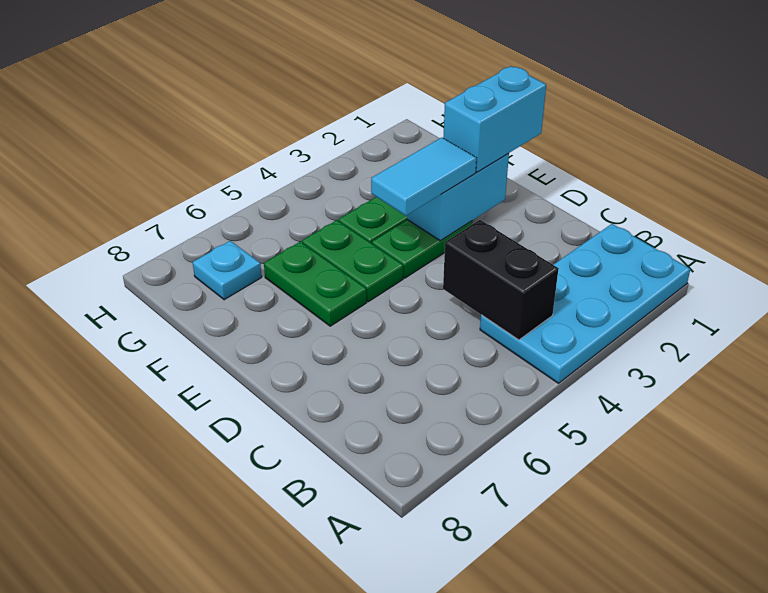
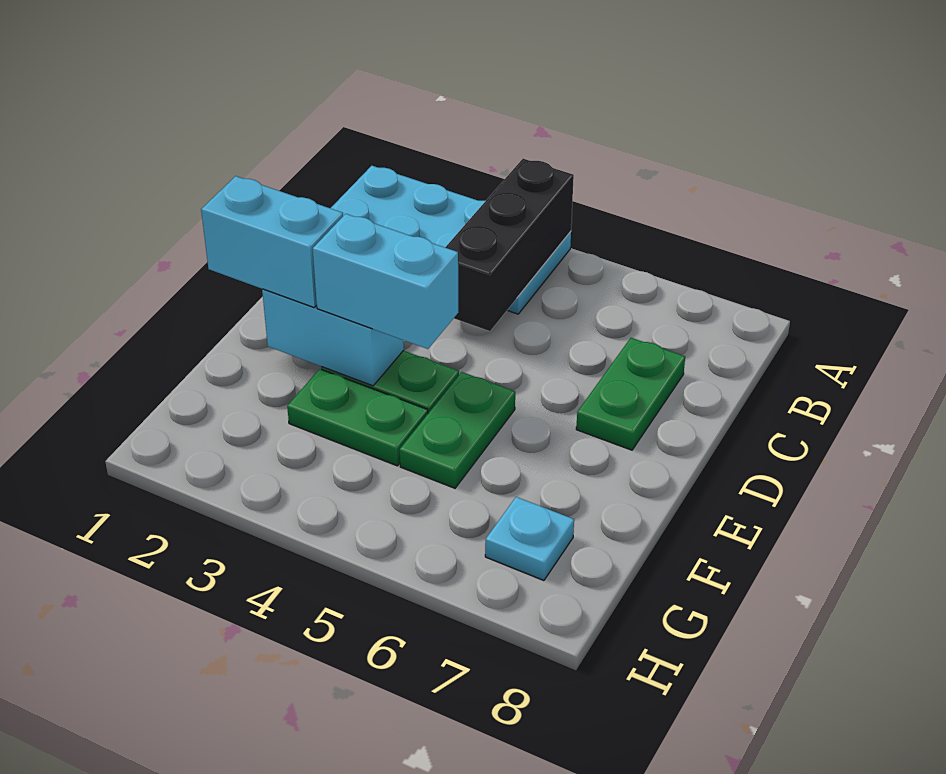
black 1x2 brick [443,220,559,340] -> black 1x3 brick [445,159,574,331]
cyan 1x2 tile [371,138,476,215] -> cyan 1x2 brick [313,214,458,349]
green 1x2 plate [264,242,366,326] -> green 1x2 plate moved to [576,338,685,450]

